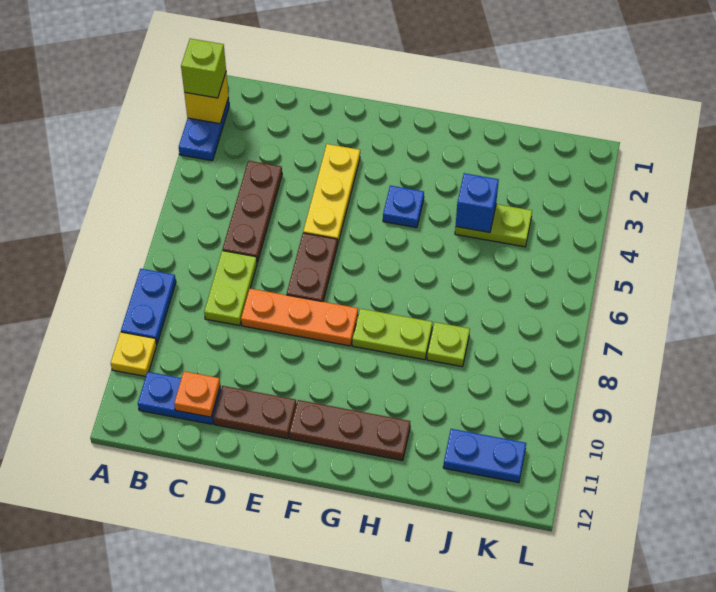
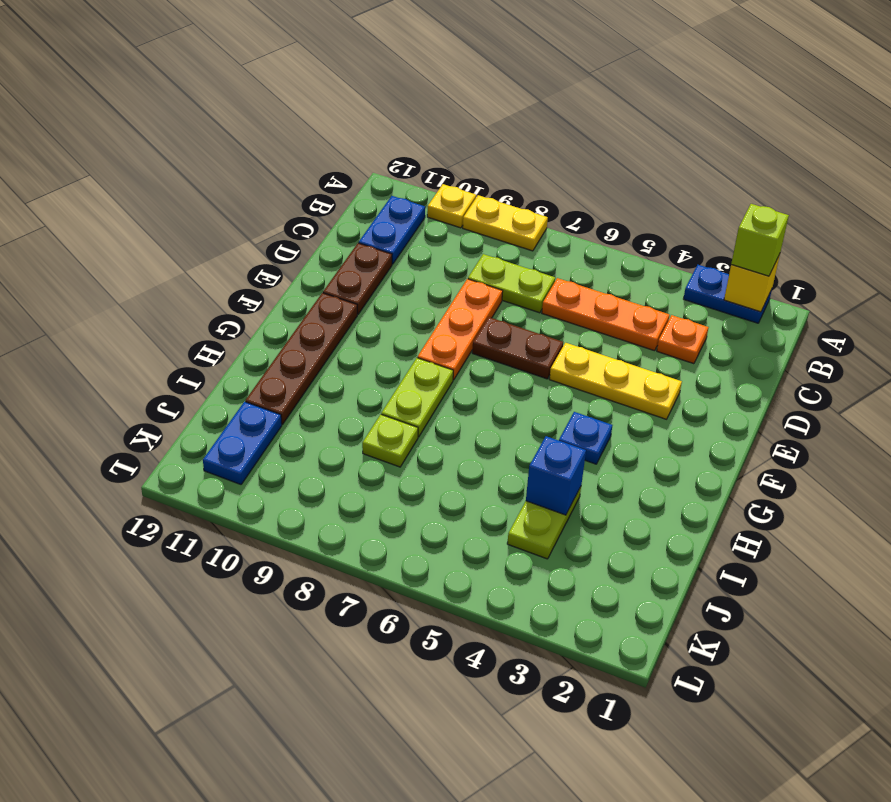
blue 1x2 plate [121,269,176,344] -> yellow 1x2 plate [463,195,548,251]
brown 1x3 plate [222,161,282,262] -> orange 1x3 plate [542,278,669,351]
orange 1x1 plate [174,371,220,417] -> orange 1x1 plate moved to [657,315,708,364]
brown 1x3 plate [290,400,410,461] -> brown 1x4 plate [245,293,357,425]

